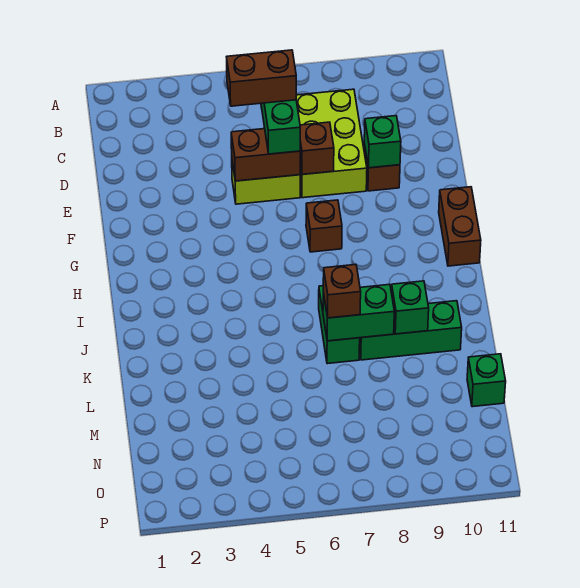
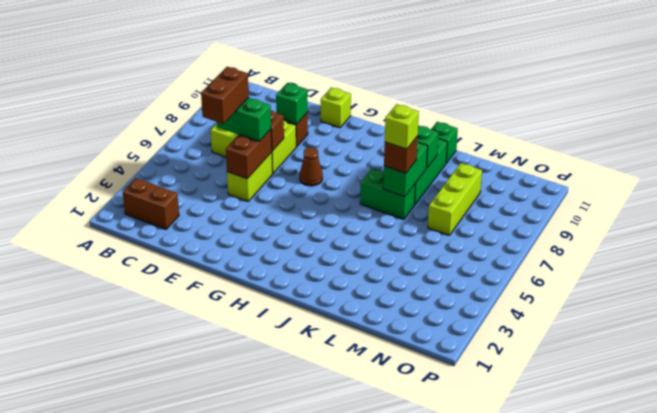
none -> lime 1x1 brick [321,87,351,128]
brown 1x1 brick [306,200,342,252] -> brown 1x1 cone [300,147,323,186]
brown 1x2 brick [439,187,481,266] -> brown 1x2 brick moved to [123,178,179,229]
none -> lime 1x1 brick [385,104,419,149]
none -> lime 1x3 brick [428,163,482,235]
green 1x1 brick [467,354,506,407] -> green 1x1 brick moved to [431,122,458,163]

